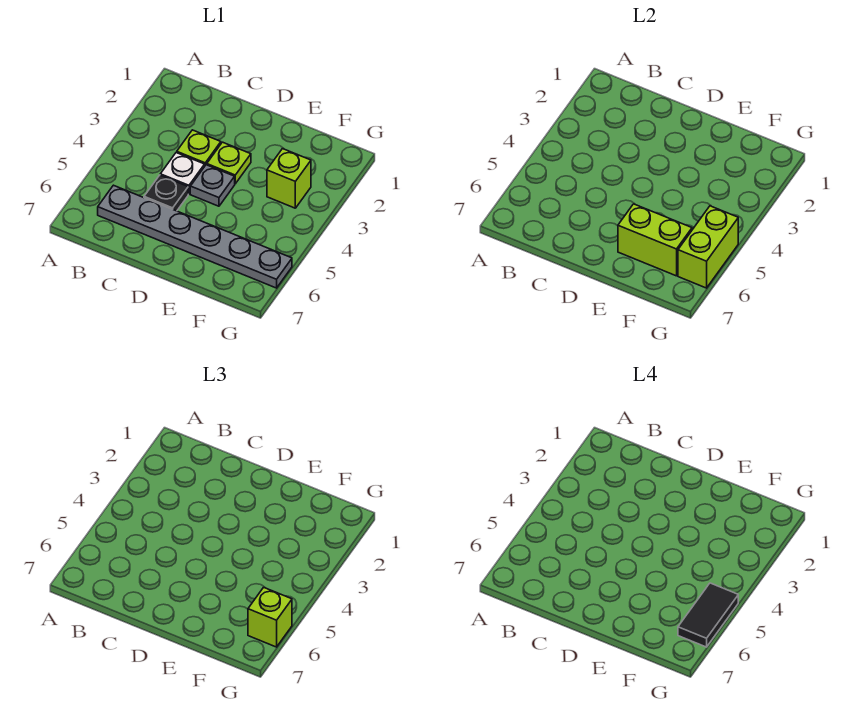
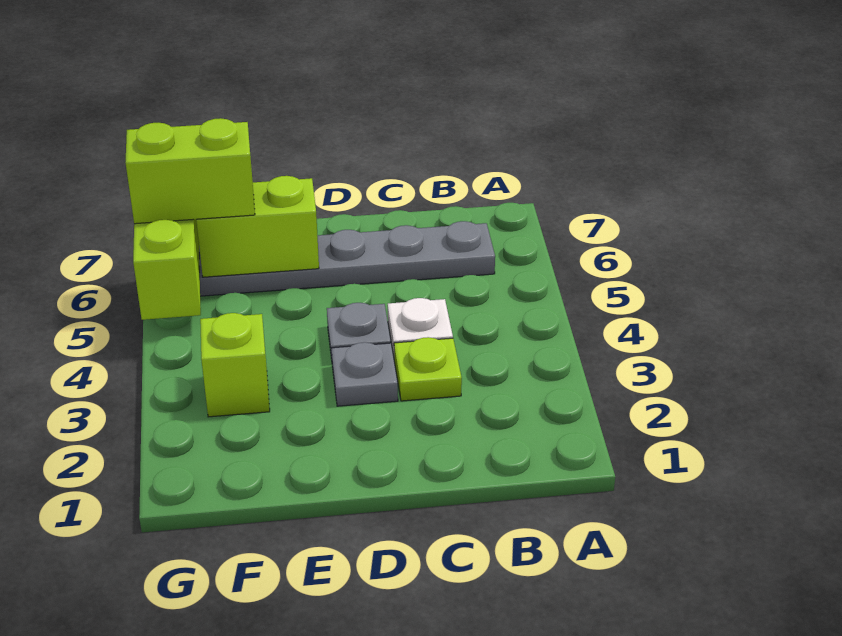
black 1x1 plate [144,175,188,211] -> none
lime 1x1 plate [207,142,251,184] -> grey 1x1 plate [332,342,398,406]
black 1x2 tile [678,583,738,647] -> none
lime 1x1 brick [248,587,292,647] -> lime 1x2 brick [125,118,255,224]

